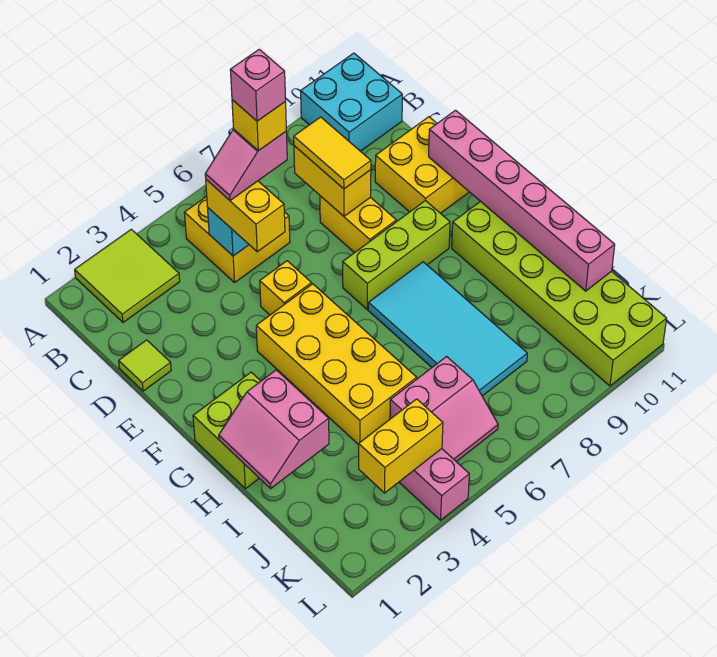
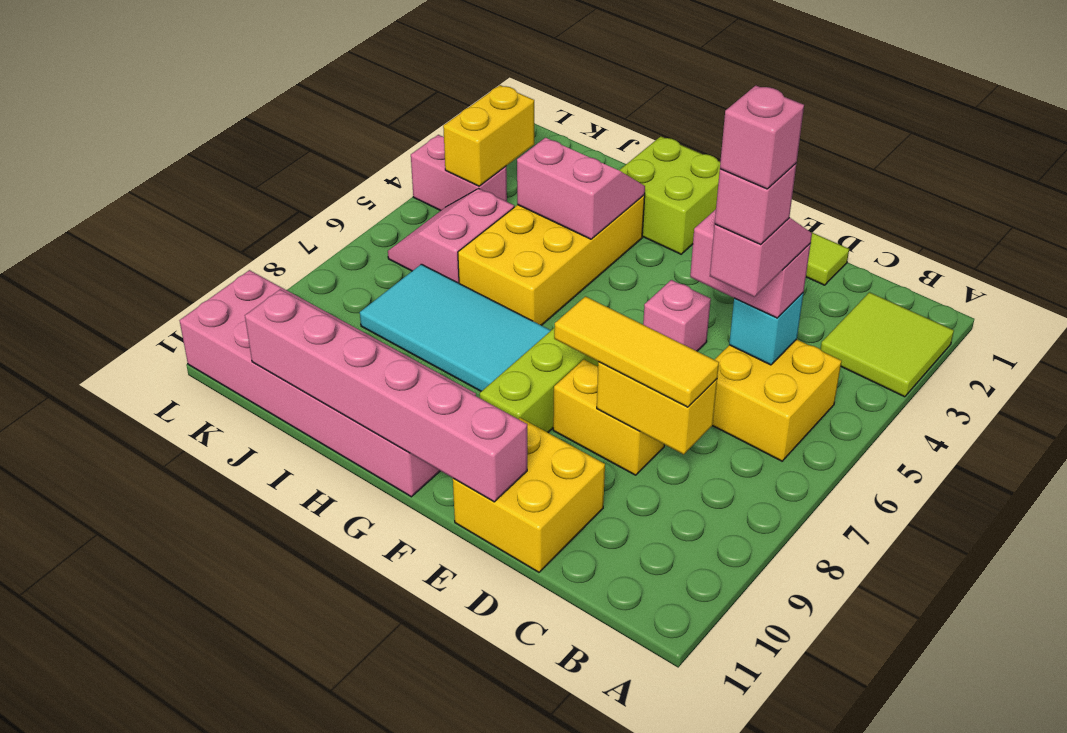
cyan 2x2 brick [301,53,402,151] -> none
yellow 1x2 brick [206,180,285,252] -> pink 1x2 brick [690,210,811,318]
yellow 1x1 brick [232,100,286,151] -> pink 1x1 brick [715,164,796,244]
yellow 1x2 tile [294,117,371,189] -> yellow 1x3 tile [554,296,719,407]
yellow 1x1 brick [260,261,312,315] -> pink 1x1 brick [643,280,711,351]
yellow 2x4 brick [256,284,417,445] -> yellow 2x4 brick turned to [458,195,645,325]
lime 2x6 brick [452,201,667,386] -> pink 2x6 brick [180,270,476,497]
pink 2x2 slope [219,370,329,488] -> pink 2x2 slope moved to [517,138,645,239]

